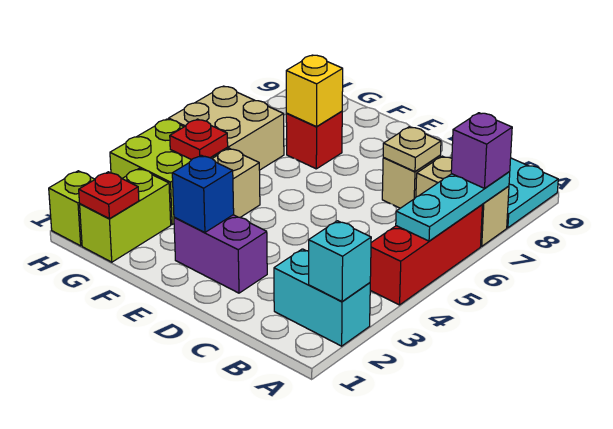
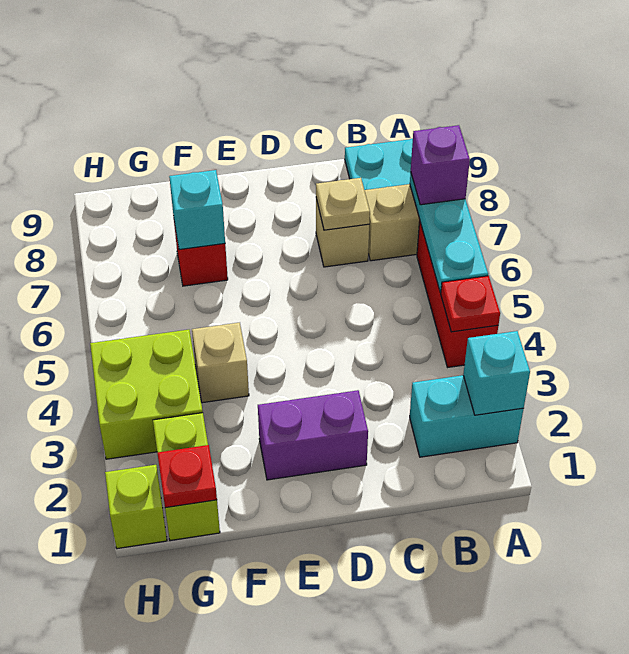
blue 1x1 brick [172,155,234,232] -> none
yellow 1x1 brick [286,55,343,127] -> cyan 1x1 brick [169,170,225,250]
red 1x1 plate [170,119,228,160] -> red 1x1 plate moved to [441,276,500,332]
tan 2x2 brick [169,86,284,170] -> none

